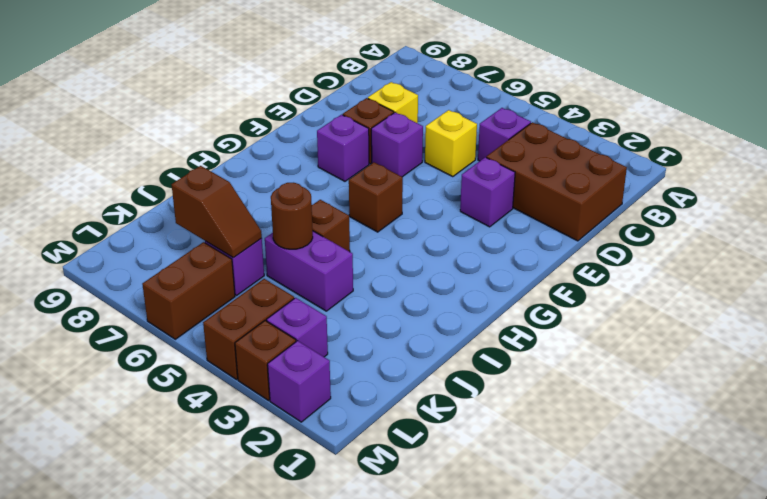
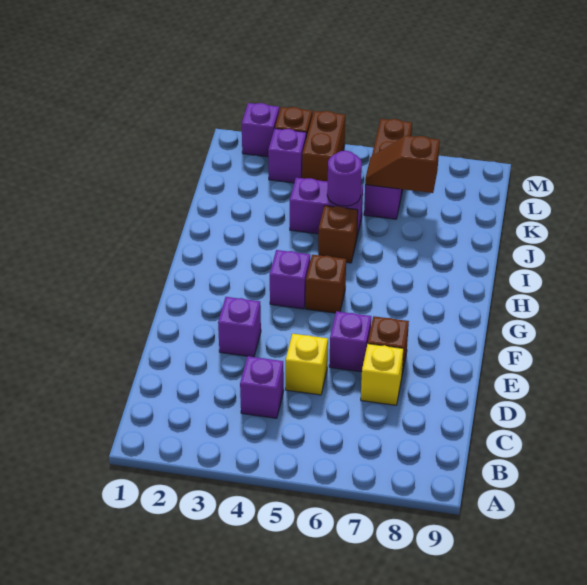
brown 2x3 brick [486,122,627,241] -> none
purple 1x1 brick [317,115,369,181] -> purple 1x1 brick moved to [270,250,310,309]
brown 1x1 round brick [271,183,313,249] -> purple 1x1 round brick [327,151,362,206]

